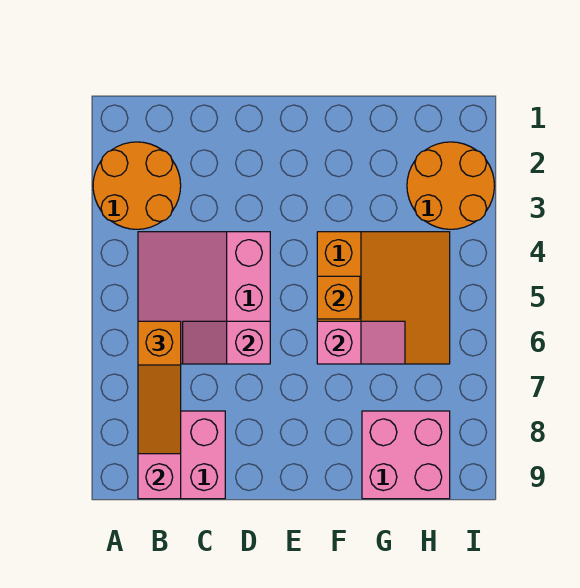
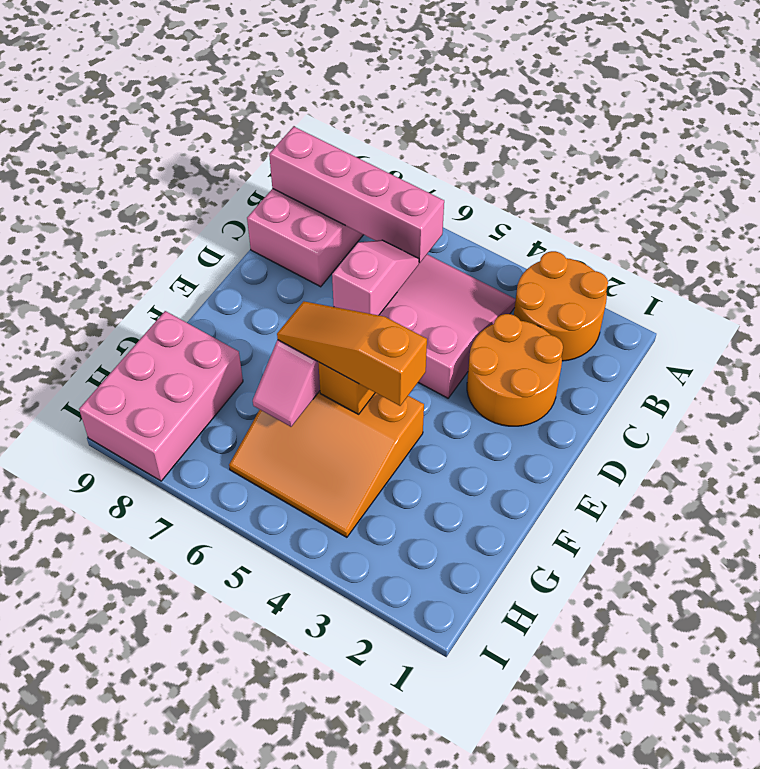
orange 1x3 slope [138,321,181,454] -> orange 1x3 slope moved to [277,301,427,406]
pink 2x2 brick [362,411,450,499] -> pink 2x3 brick [79,311,243,481]
orange 2x2 round brick [407,142,494,229] -> orange 2x2 round brick moved to [467,314,563,426]

